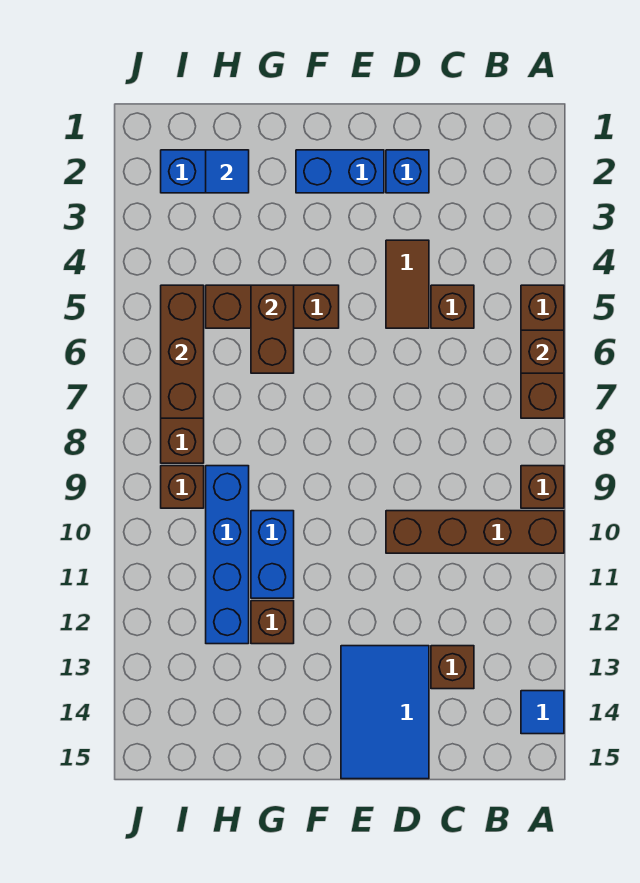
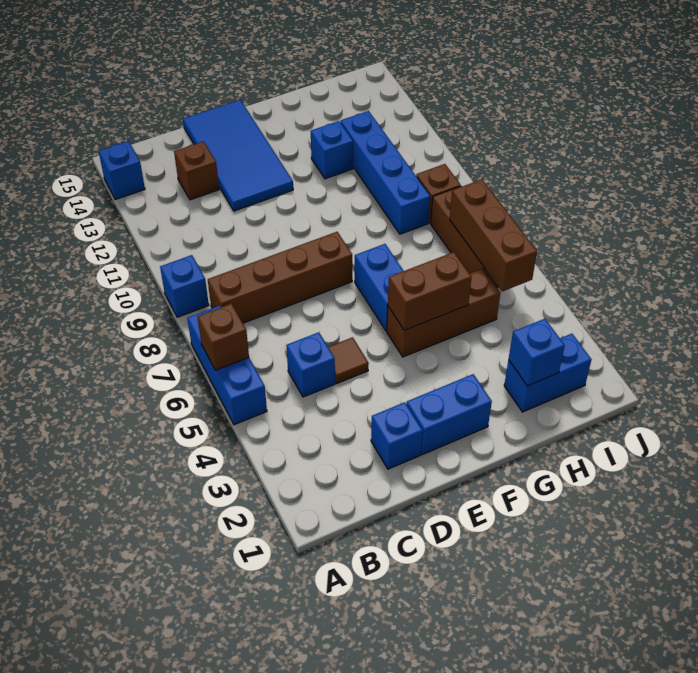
brown 1x3 brick [521,285,564,418] -> blue 1x3 brick [187,306,267,425]
brown 1x1 brick [521,466,564,508] -> blue 1x1 brick [160,255,209,317]
brown 1x4 brick [386,511,564,553] -> brown 1x4 brick moved to [208,232,352,323]
blue 1x1 tile [521,691,564,734] -> blue 1x1 brick [99,141,145,200]
brown 1x1 brick [431,285,474,328] -> blue 1x1 brick [286,332,335,397]
brown 1x2 tile [386,240,429,328] -> brown 1x1 tile [328,337,369,383]
blue 2x3 tile [341,646,429,779] -> blue 2x4 tile [183,100,293,211]
brown 1x2 brick [251,285,294,373] -> brown 1x2 brick turned to [388,252,472,330]
blue 1x2 brick [251,511,294,598] -> blue 1x2 brick moved to [355,244,403,331]
brown 1x1 brick [251,601,294,644] -> blue 1x1 brick [311,121,353,179]
blue 1x1 tile [206,150,249,193] -> blue 1x1 brick [509,319,565,386]

